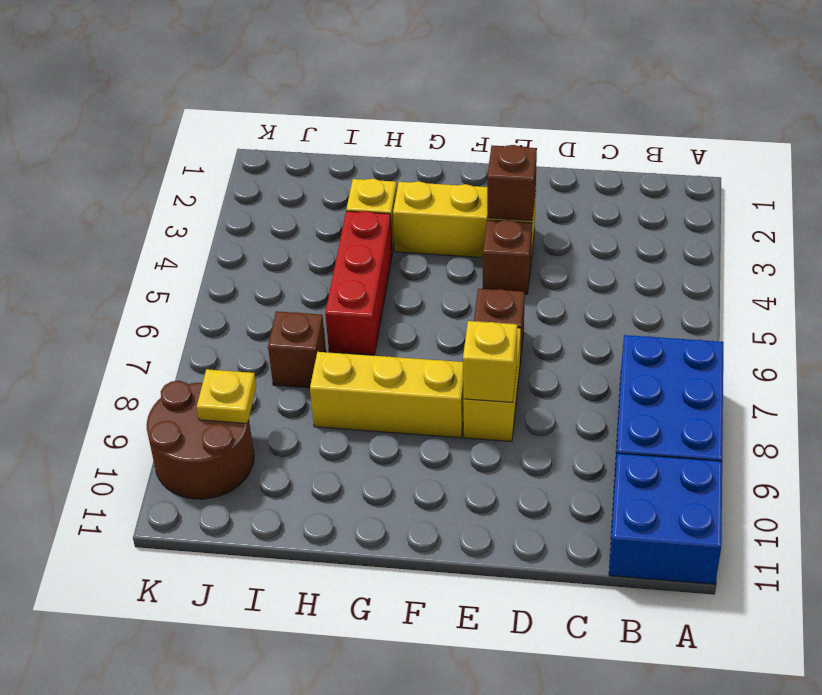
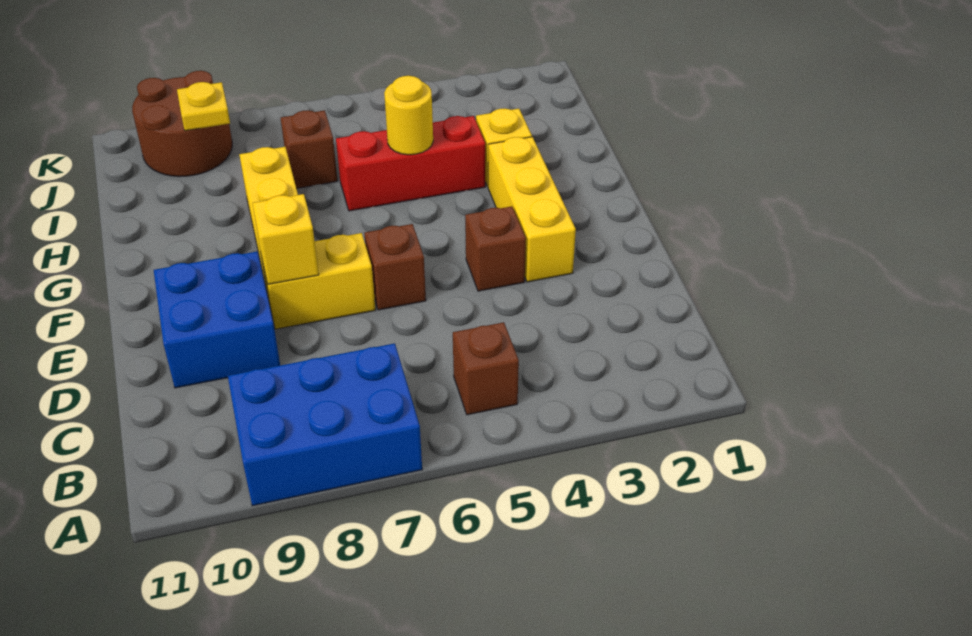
blue 2x2 brick [609,453,722,584] -> blue 2x2 brick moved to [154,251,280,388]
brown 1x1 brick [487,145,537,221] -> brown 1x1 brick moved to [453,322,519,415]
none -> yellow 1x1 round brick [384,76,433,155]

